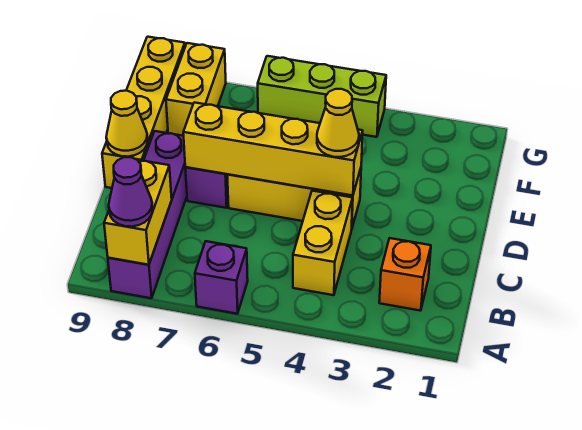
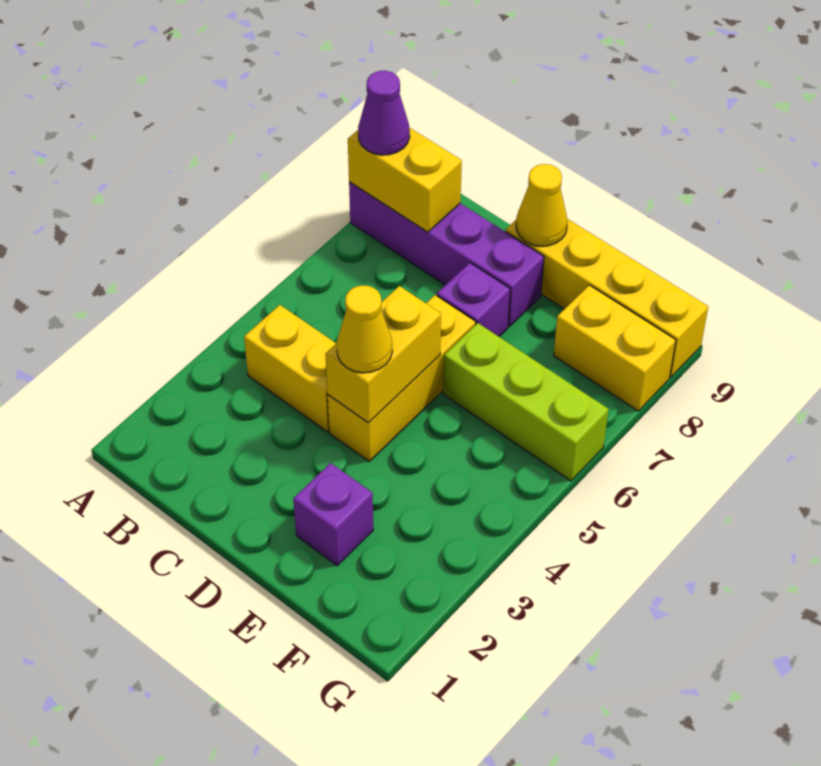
purple 1x1 brick [195,241,248,314] -> purple 1x1 brick moved to [293,463,373,566]
orange 1x1 brick [379,238,431,311] -> none
yellow 1x4 brick [183,102,363,196] -> yellow 1x2 brick [325,286,441,423]
lime 1x3 brick [258,56,386,137] -> lime 1x3 brick turned to [443,323,609,481]

